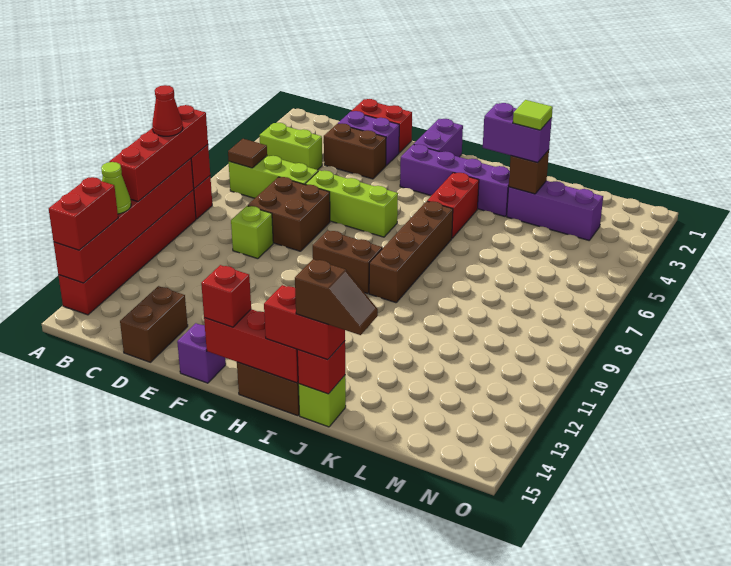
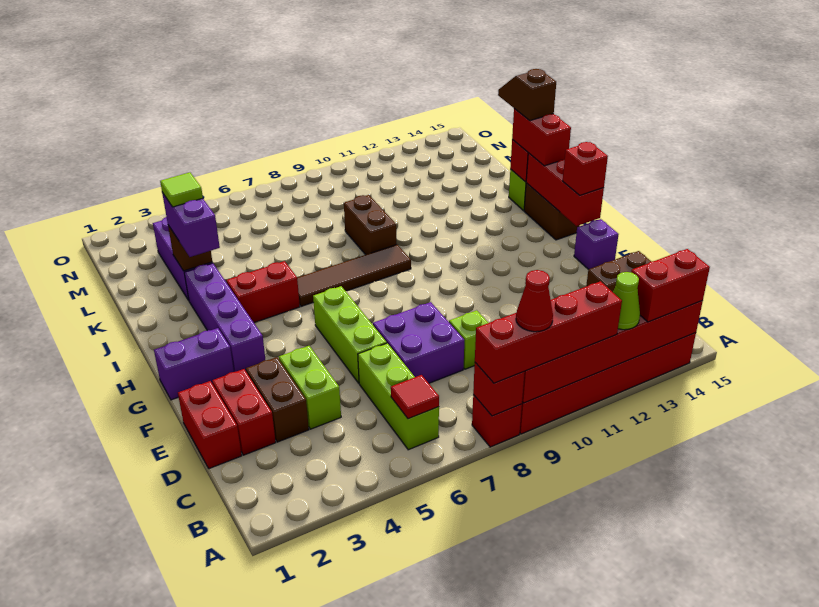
lime 1x2 brick [259,123,322,170] -> lime 1x2 brick moved to [279,346,341,429]
brown 1x1 tile [228,139,267,168] -> red 1x1 tile [391,375,439,419]
purple 1x2 brick [338,111,399,166] -> red 1x2 brick [212,369,276,455]
brown 2x2 brick [248,177,330,251] -> purple 2x2 brick [373,302,464,383]
brown 1x2 brick [313,230,382,294] -> brown 1x2 brick moved to [344,195,397,255]
brown 1x4 brick [369,201,453,303] -> brown 1x4 tile [297,245,411,306]

